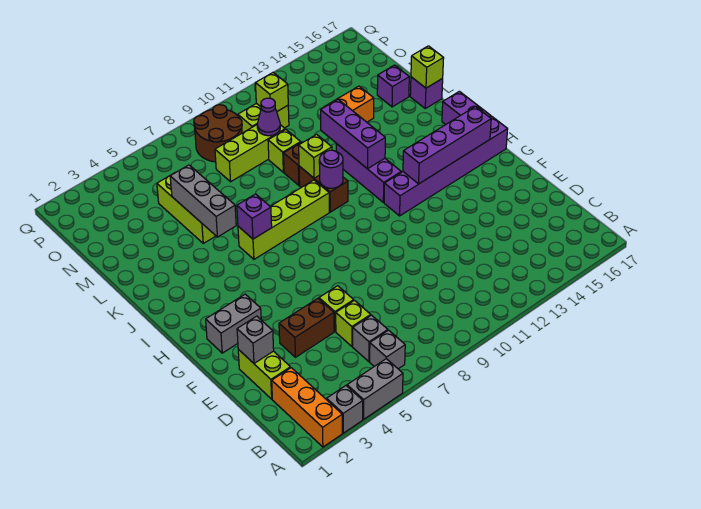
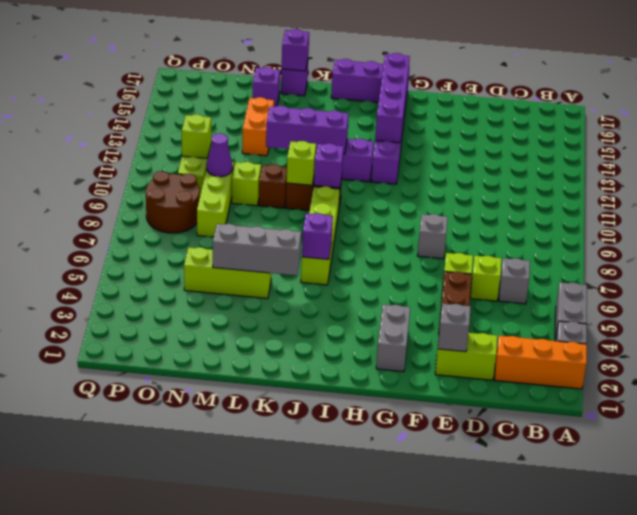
grey 1x1 brick [370,330,405,369] -> grey 1x1 brick moved to [418,214,448,259]
purple 1x1 round brick [319,150,343,188] -> purple 1x1 brick [314,143,344,188]
lime 1x1 brick [411,46,444,88] -> purple 1x1 brick [282,29,309,71]

